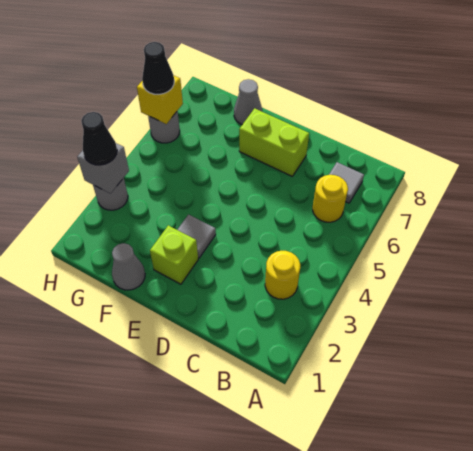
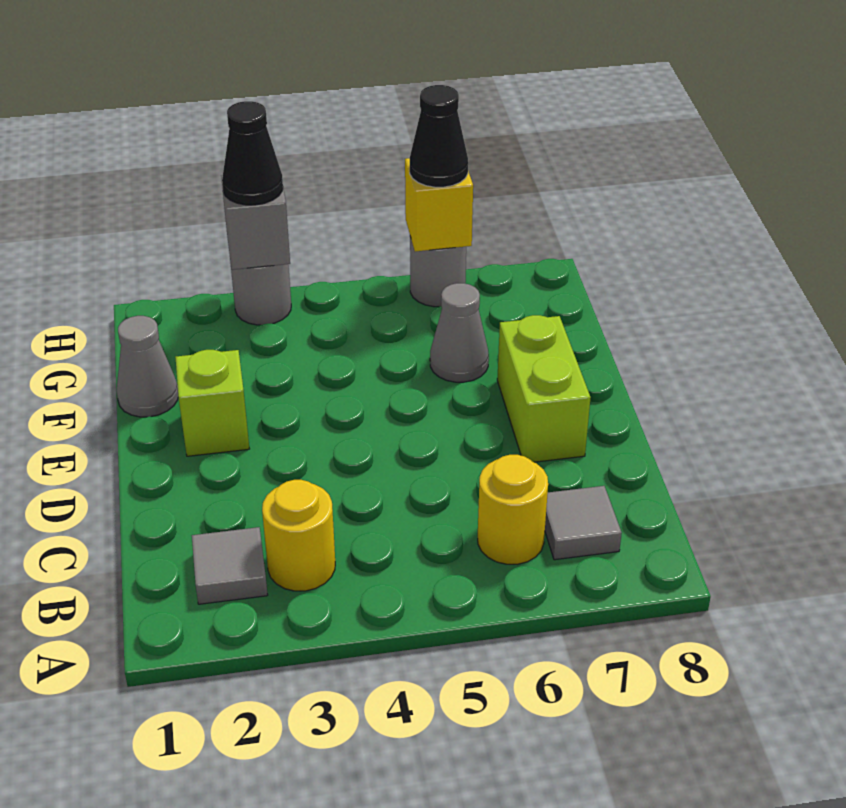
grey 1x1 tile [177,215,216,258] -> grey 1x1 tile moved to [192,527,268,604]
grey 1x1 cone [234,79,262,125] -> grey 1x1 cone moved to [430,283,489,382]

